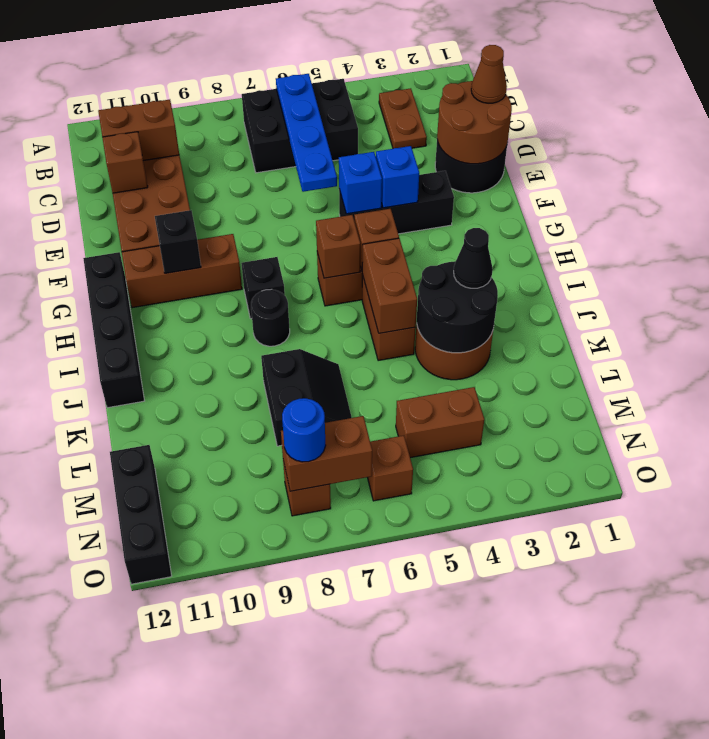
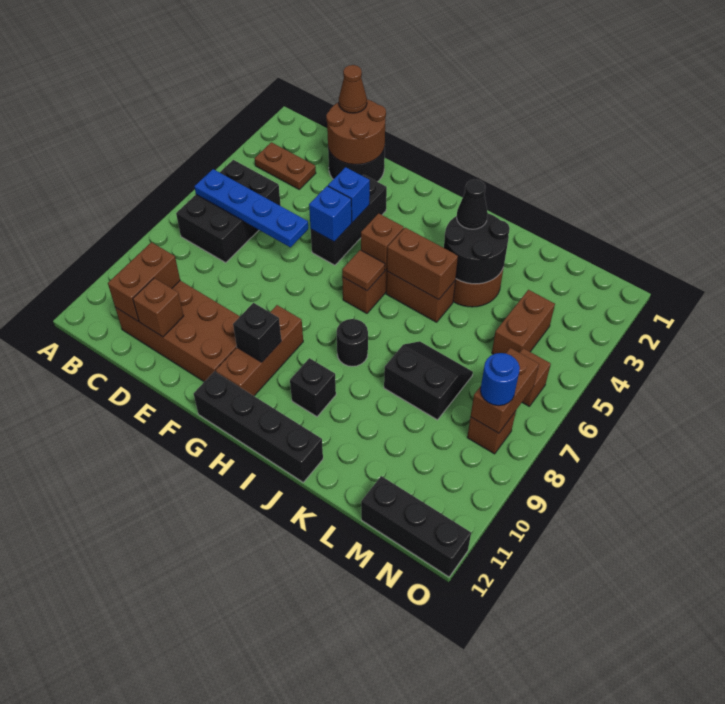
brown 1x1 brick [316,215,360,278] -> brown 1x1 tile [342,250,385,291]
black 1x1 brick [242,257,285,319] -> black 1x1 brick moved to [290,358,336,417]

